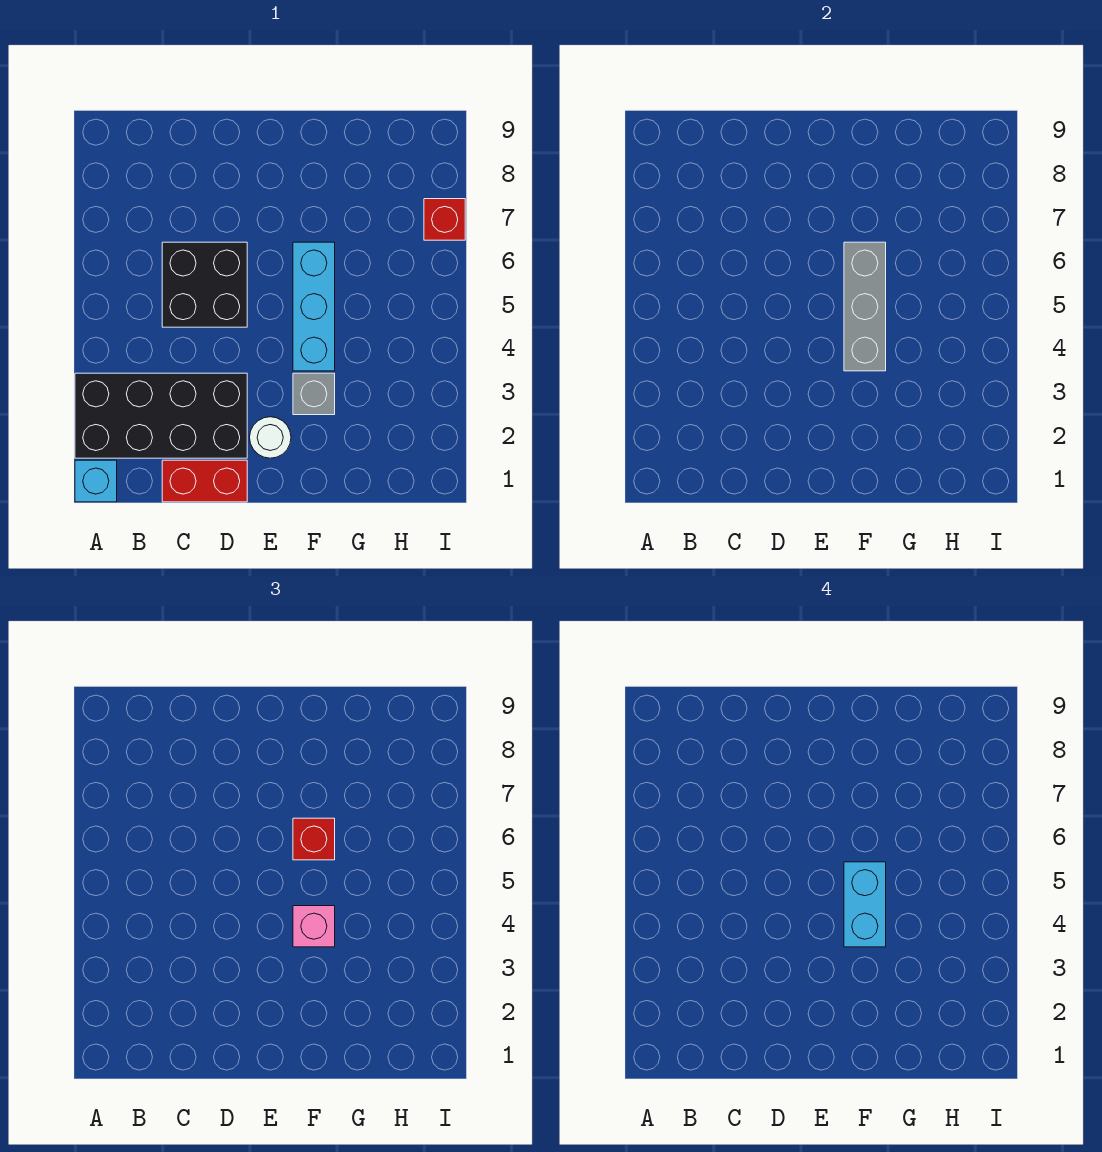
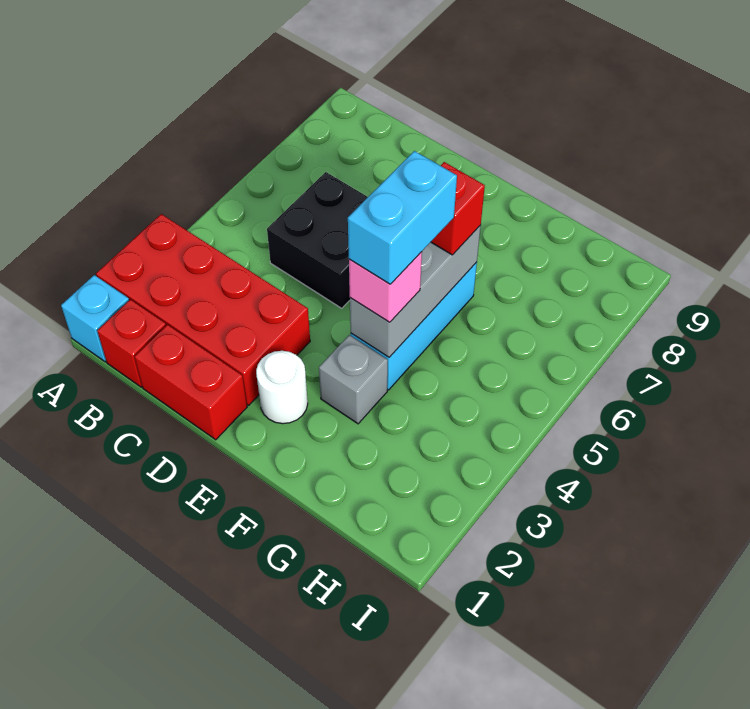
black 2x4 brick [75,373,247,458] -> red 2x4 brick [96,214,310,405]
red 1x1 brick [424,199,465,240] -> red 1x1 brick moved to [97,300,166,387]

